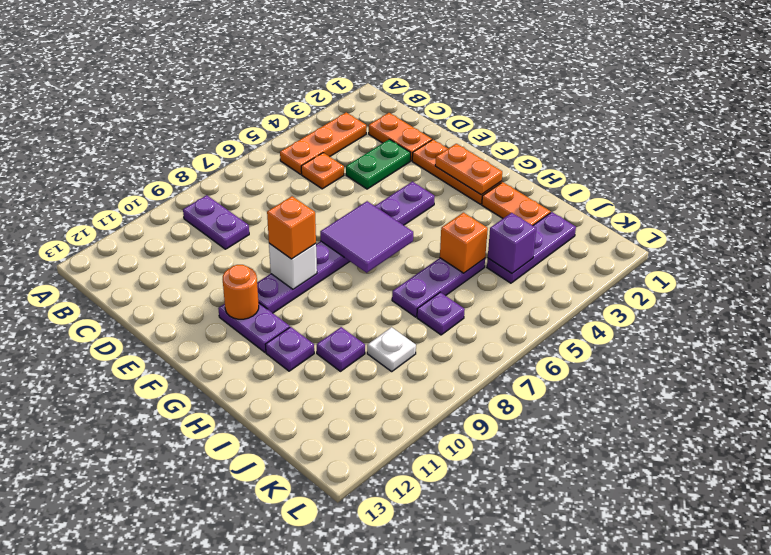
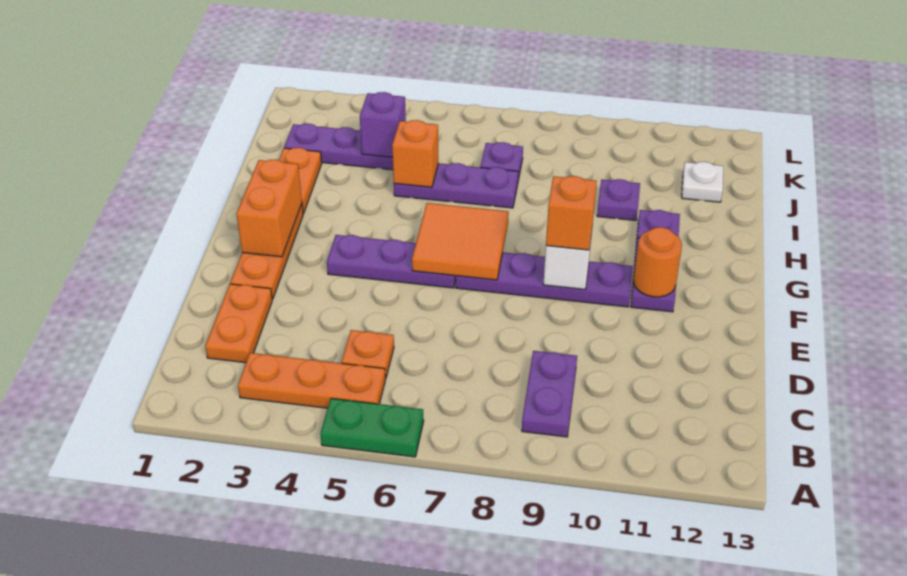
green 1x2 plate [346,139,410,189] -> green 1x2 plate moved to [320,398,424,457]
orange 1x2 plate [435,144,502,195] -> orange 1x2 brick [236,159,302,257]
purple 2x2 tile [320,201,413,273] -> orange 2x2 tile [412,203,509,280]
white 1x1 plate [367,327,416,371] -> white 1x1 plate moved to [682,162,723,202]

